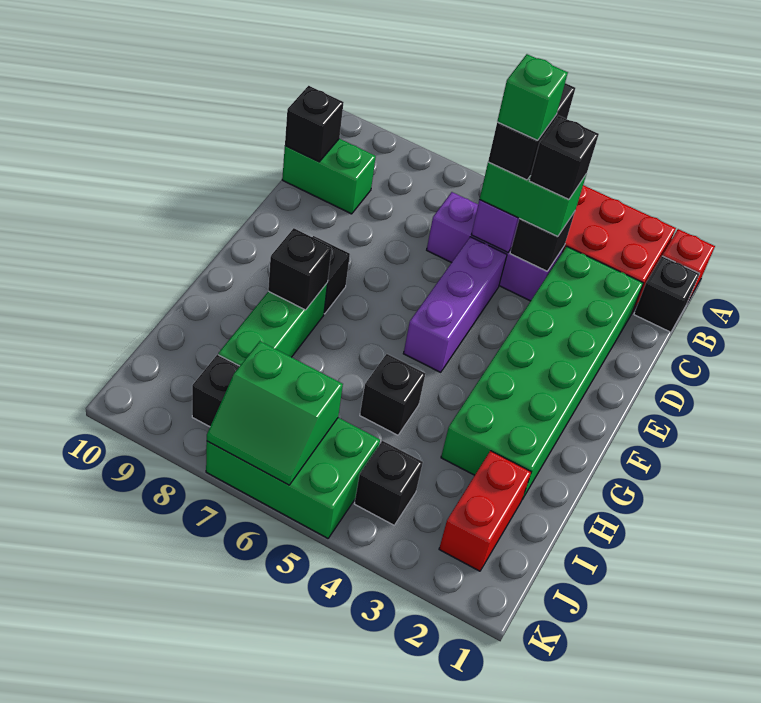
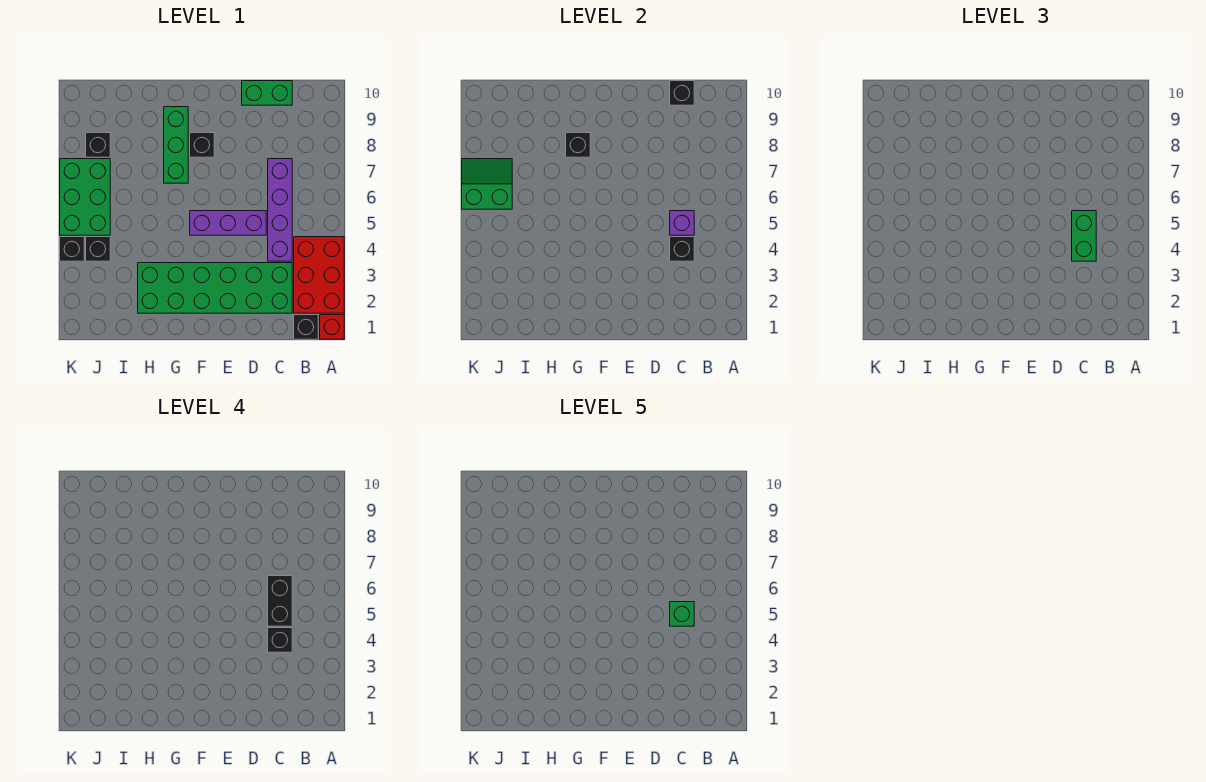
black 1x2 brick [488,83,575,180] -> black 1x2 brick turned to [268,576,292,626]
purple 1x3 brick [427,192,564,301] -> purple 1x4 brick [268,159,292,261]
green 1x2 brick [282,139,376,214] -> green 1x2 brick turned to [242,81,292,105]
green 1x3 brick [218,284,327,366] -> green 1x3 brick turned to [164,107,188,183]
black 1x1 brick [360,354,426,435] -> black 1x1 brick moved to [60,237,84,261]
red 1x2 brick [439,451,531,571] -> none
green 2x2 slope [207,341,343,485] -> green 2x2 slope turned to [462,159,512,209]

